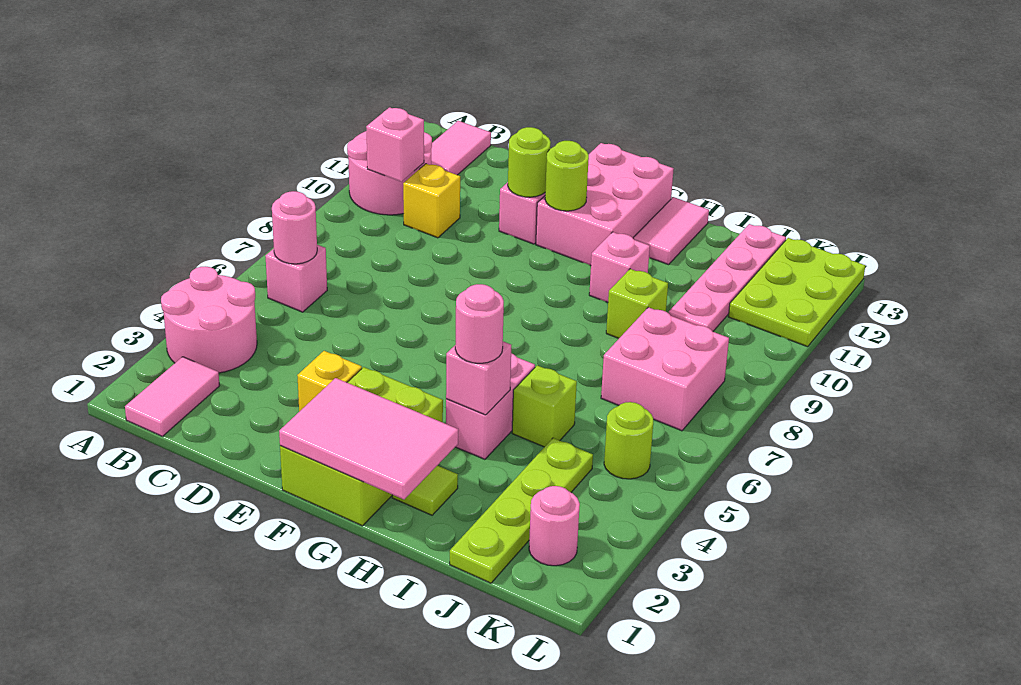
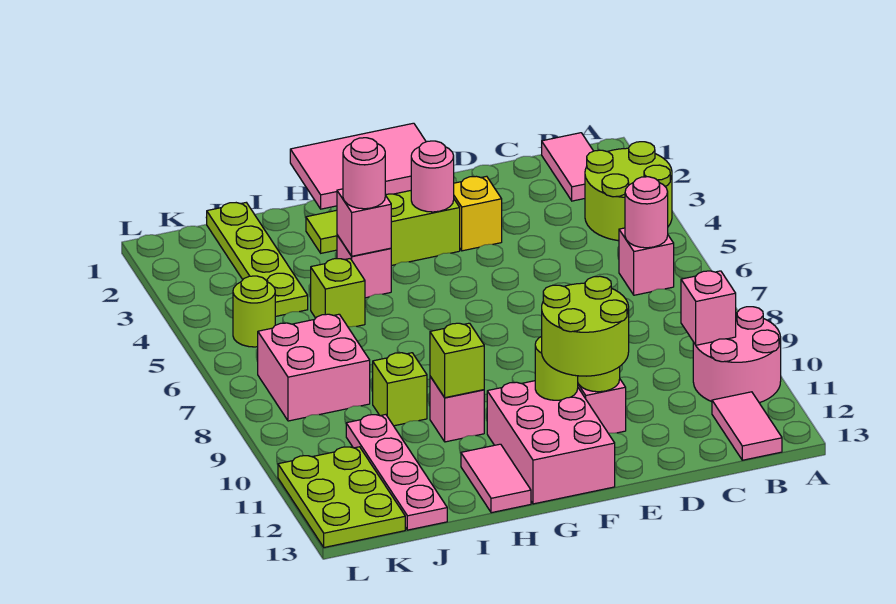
pink 2x2 round brick [161,266,257,373] -> lime 2x2 round brick [585,142,672,241]
yellow 1x1 brick [403,164,460,238] -> none
none -> lime 2x2 round brick [542,276,629,376]
pink 1x2 brick [446,353,535,459] -> pink 1x1 brick [337,235,391,298]
none -> lime 1x1 brick [430,323,484,398]
pink 1x1 round brick [529,486,580,566] -> pink 1x1 round brick moved to [411,141,454,212]

